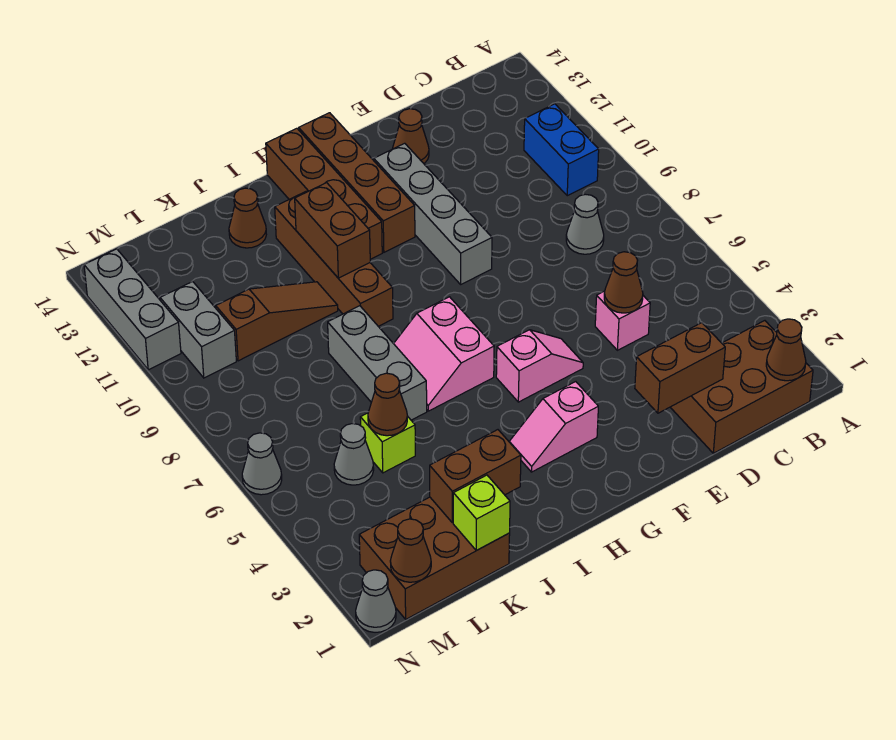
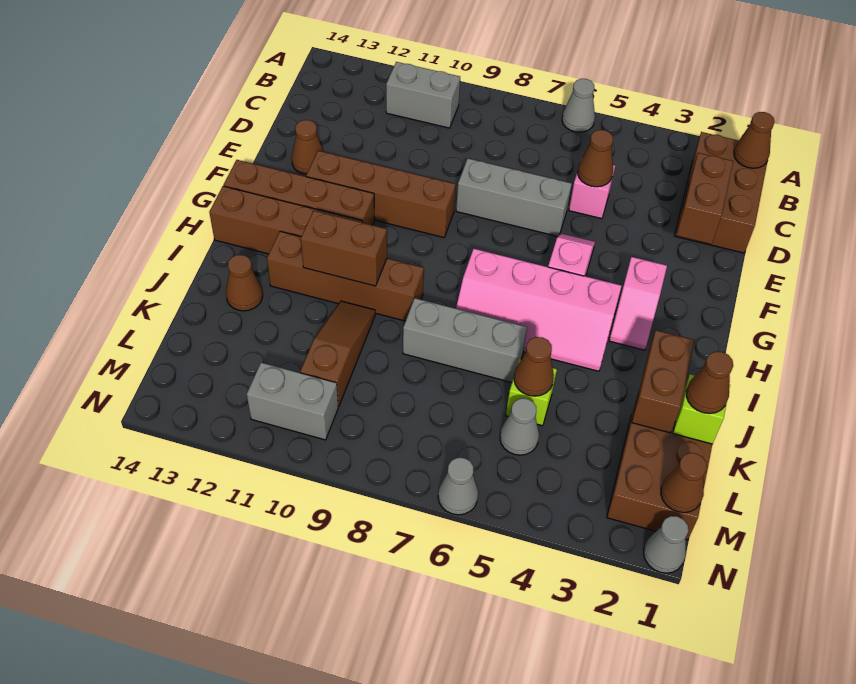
blue 1x2 brick [524,104,599,196] -> grey 1x2 brick [386,62,460,128]
grey 1x1 cone [566,194,604,254] -> grey 1x1 cone moved to [562,79,595,132]
grey 1x4 brick [374,143,492,284] -> brown 1x4 brick [306,151,456,238]
pink 2x2 slope [394,297,494,411] -> pink 2x4 slope [456,249,621,371]
none -> brown 1x1 cone [686,352,733,414]
grey 1x3 brick [84,249,181,370] -> grey 1x3 brick moved to [456,158,572,236]

